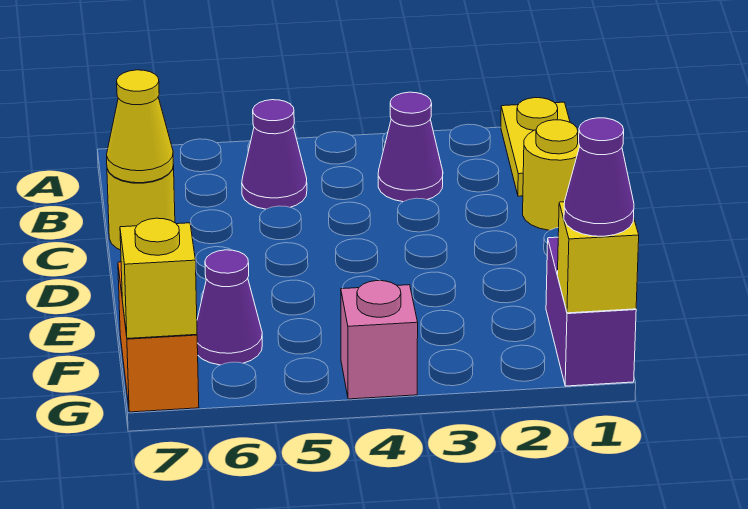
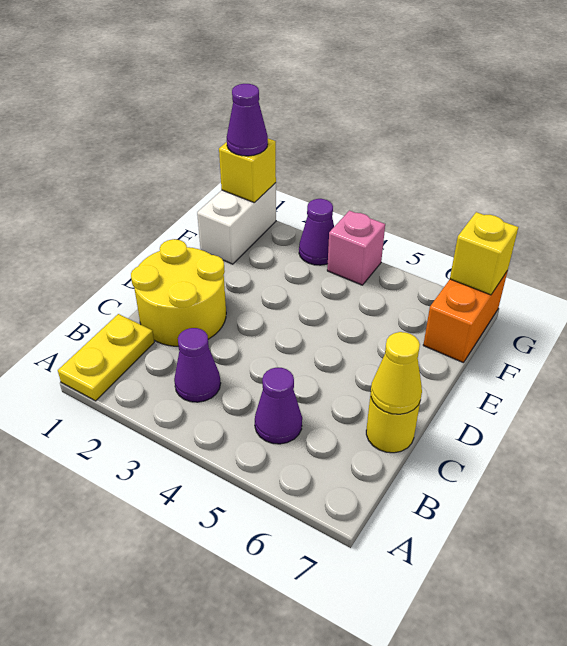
yellow 1x1 round brick [523,120,580,230] -> yellow 2x2 round brick [131,239,226,346]
purple 1x2 brick [546,237,636,386] -> white 1x2 brick [197,183,276,264]
purple 1x1 cone [197,250,262,365] -> purple 1x1 cone moved to [299,199,334,265]

